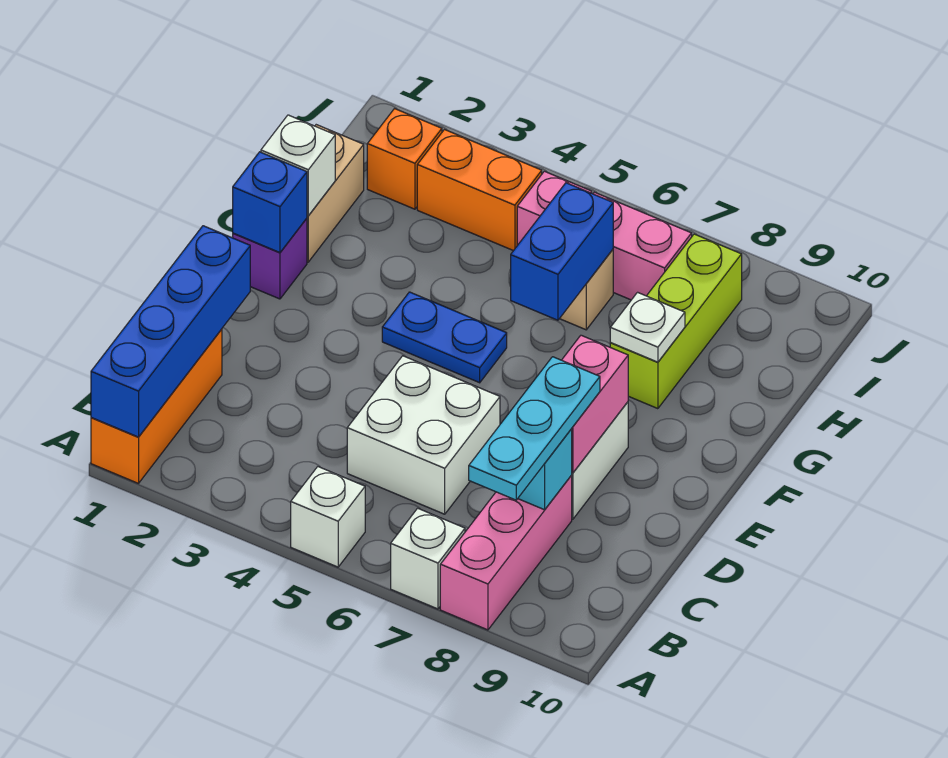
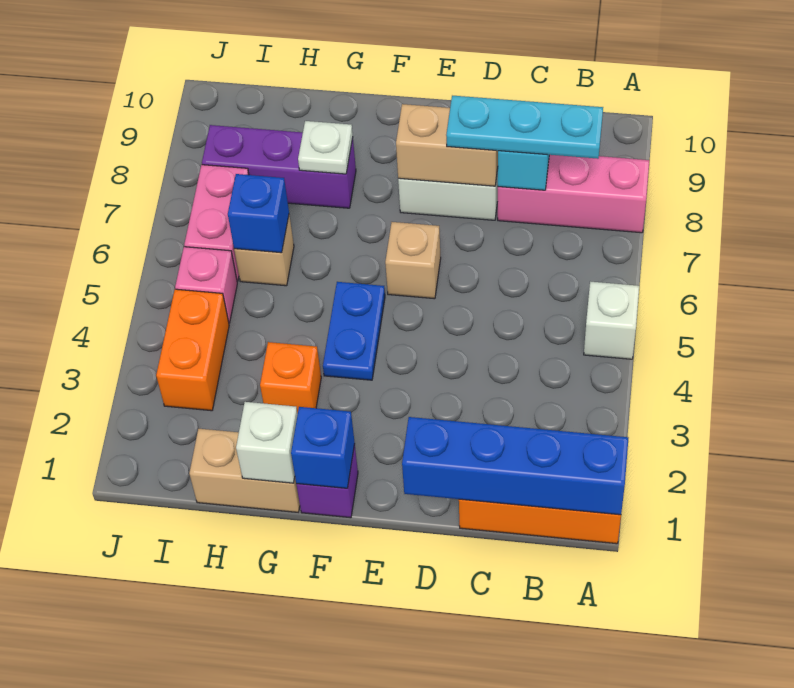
white 1x1 brick [391,508,465,609] -> none
white 2x2 brick [347,356,500,514] -> none
pink 1x2 brick [562,335,628,473] -> tan 1x2 brick [396,104,498,186]
none -> tan 1x1 brick [385,222,441,299]
blue 1x2 brick [511,183,613,320] -> blue 1x1 brick [228,174,289,253]
lime 1x3 brick [610,234,742,409] -> purple 1x3 brick [202,125,356,208]
orange 1x1 brick [367,109,442,209] -> orange 1x1 brick moved to [260,342,321,413]

